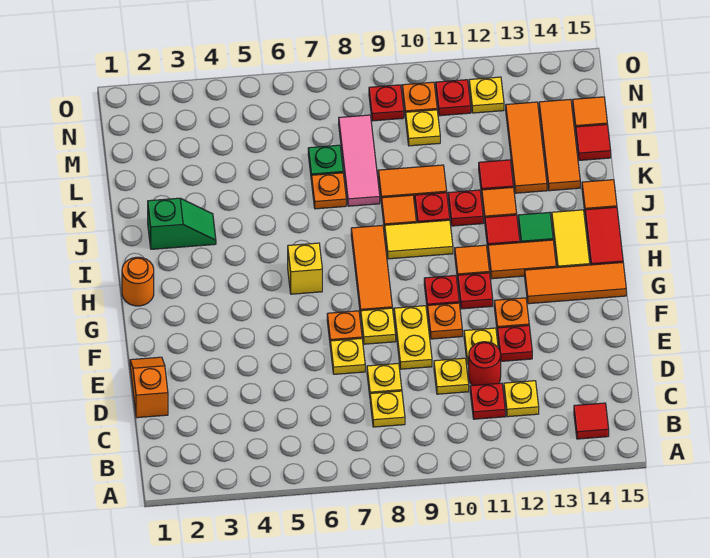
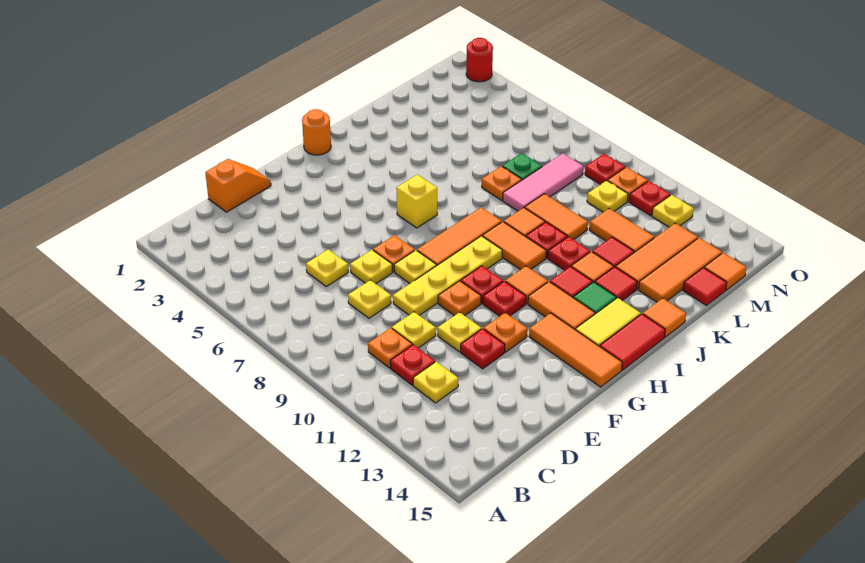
red 1x1 tile [574,403,609,439] -> red 1x1 tile moved to [595,267,637,300]
yellow 1x1 plate [370,391,405,427] -> yellow 1x1 plate moved to [306,249,348,287]
none -> orange 1x1 plate [368,328,412,368]
red 1x1 round brick [469,342,501,386] -> red 1x1 round brick moved to [466,38,493,82]
yellow 1x2 plate [394,306,432,369] -> yellow 1x4 plate [393,236,502,315]
yellow 1x2 tile [385,220,453,259] -> orange 1x2 tile [482,222,546,270]
green 1x2 slope [148,198,216,249] -> none
none -> orange 1x2 tile [589,208,654,252]

